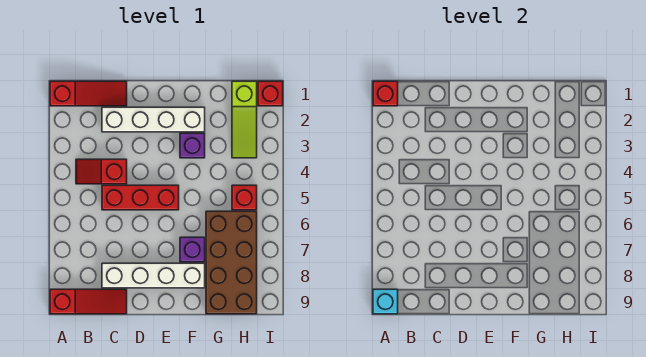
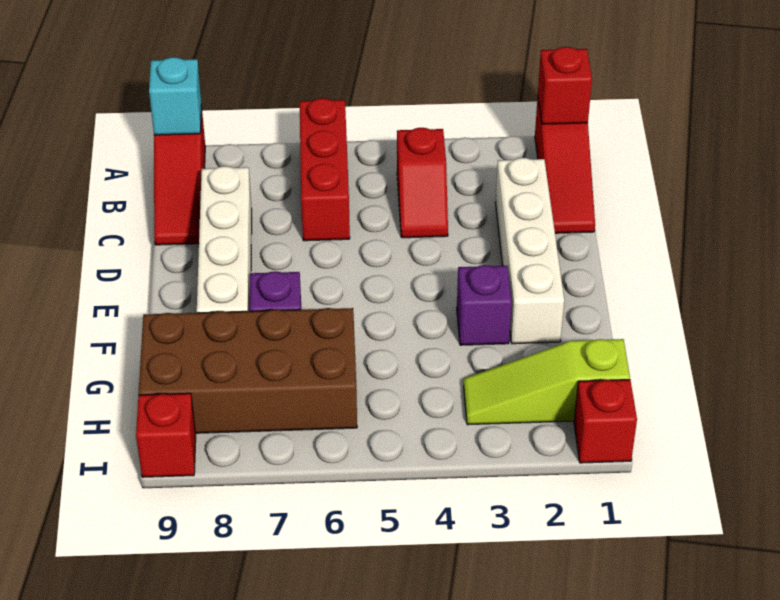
red 1x2 slope [76,159,127,184] -> red 1x2 slope turned to [397,128,448,238]
red 1x3 brick [102,185,179,210] -> red 1x3 brick moved to [300,98,350,241]
red 1x1 brick [232,185,257,210] -> red 1x1 brick moved to [136,393,196,477]

